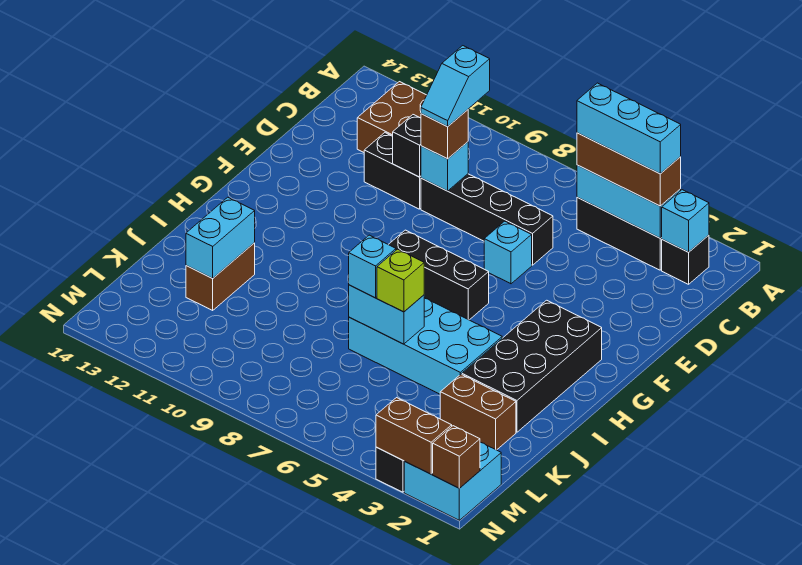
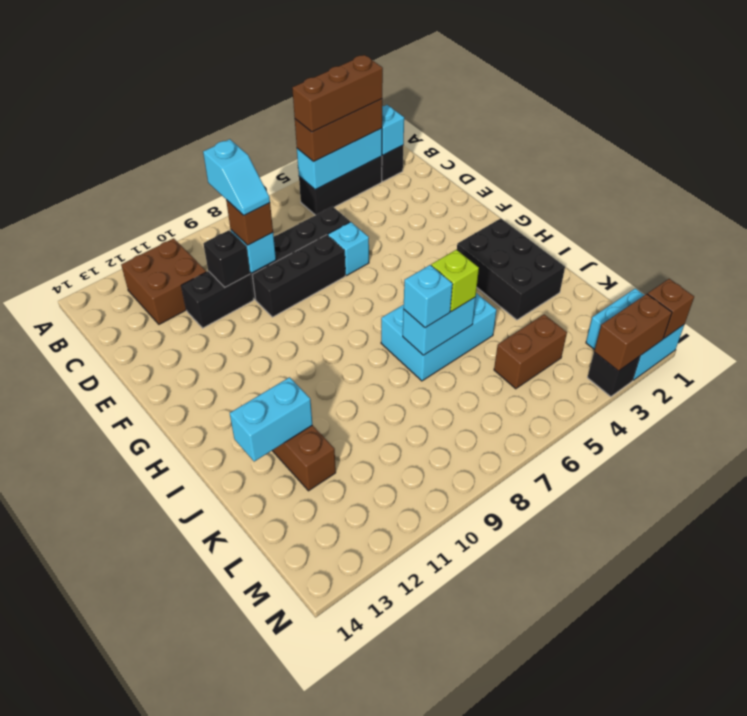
cyan 1x3 brick [577,83,681,174] -> brown 1x3 brick [292,55,383,132]
black 2x4 brick [462,300,602,432] -> black 2x3 brick [457,218,565,320]
black 1x3 brick [388,230,489,320] -> black 1x3 brick moved to [252,235,345,317]
cyan 2x4 brick [349,298,502,394] -> cyan 2x3 brick [381,293,496,381]
cyan 1x2 brick [186,197,255,278] -> cyan 1x2 brick turned to [230,377,312,462]
brown 1x2 brick [440,374,516,450] -> brown 1x2 brick moved to [494,314,567,389]

